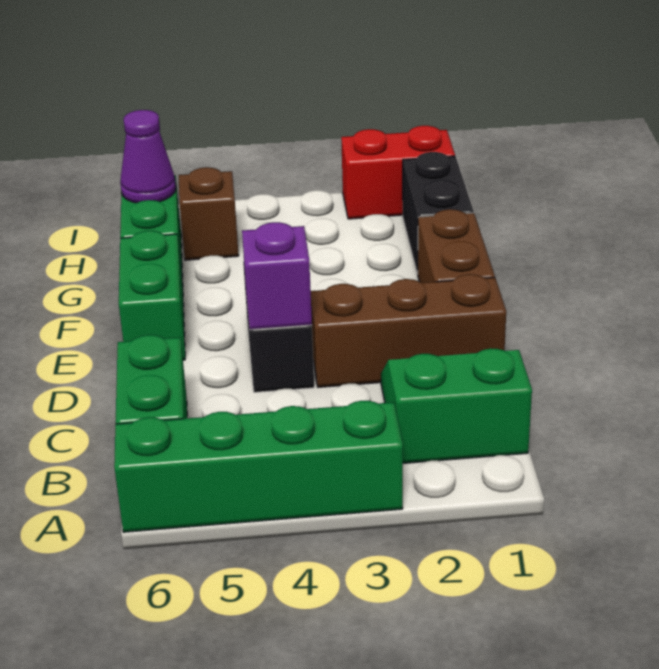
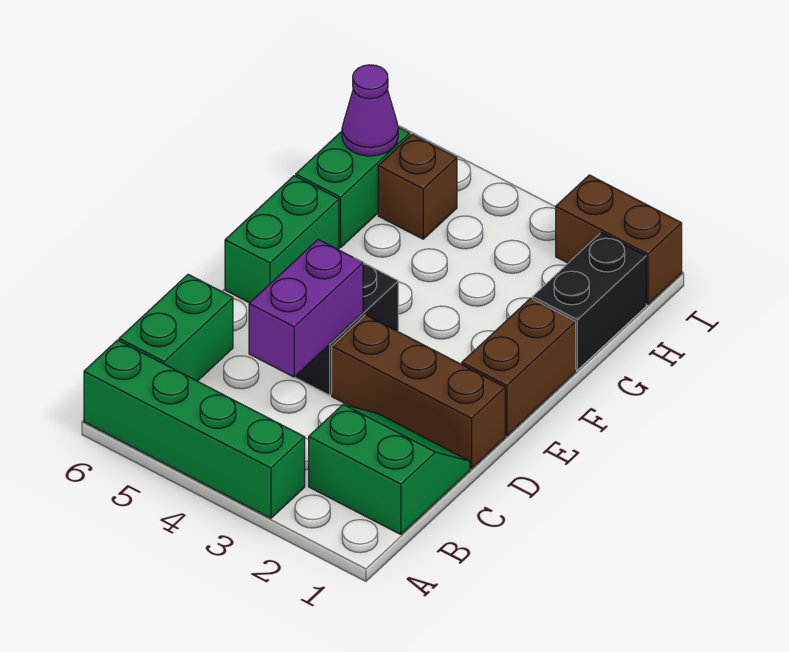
purple 1x1 brick [242,222,312,330] -> purple 1x2 brick [249,240,363,377]
red 1x2 brick [341,126,455,219] -> brown 1x2 brick [556,175,682,304]

